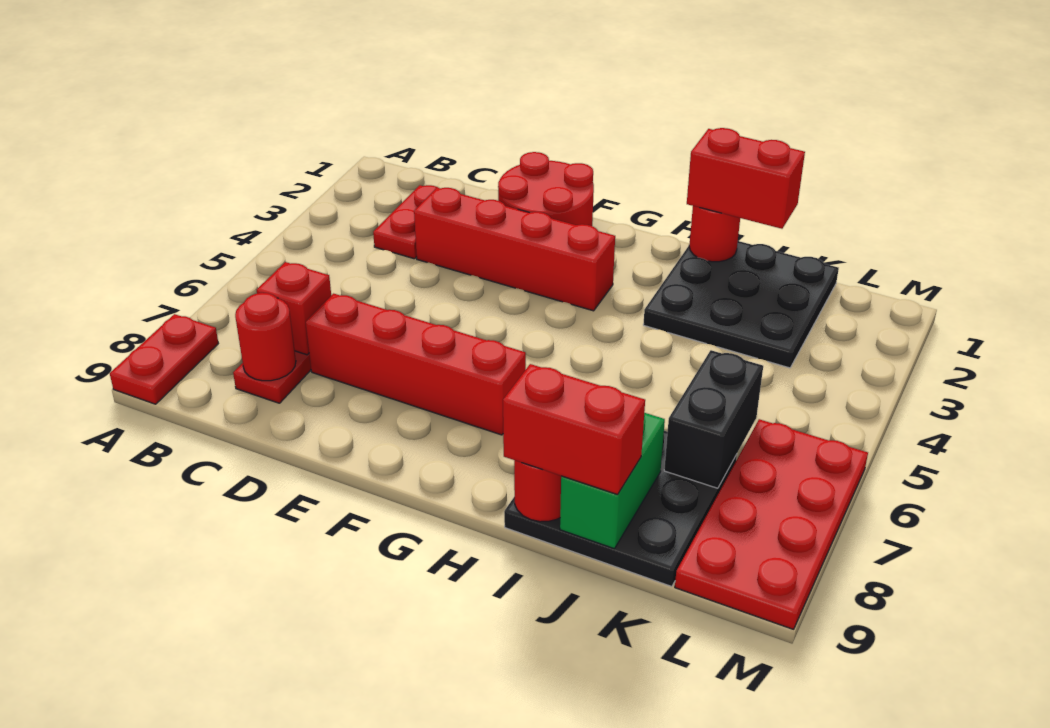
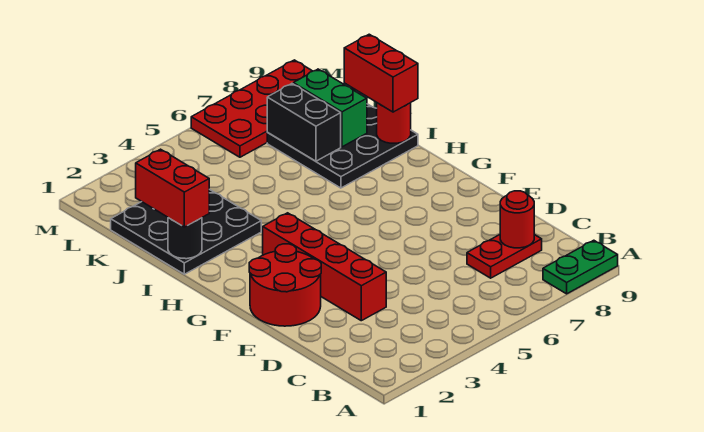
red 1x2 plate [110,314,218,404] -> green 1x2 plate [543,240,618,294]
red 1x2 plate [373,185,438,259] -> none
red 1x1 brick [257,262,331,355] -> none
red 1x4 brick [306,294,526,435] -> none
red 1x1 round brick [689,206,740,262] -> black 1x1 round brick [168,218,202,259]
green 1x2 brick [560,413,665,549] -> green 1x2 brick turned to [293,69,367,147]
black 1x2 brick [664,350,763,488] -> black 1x2 brick turned to [267,84,341,161]

